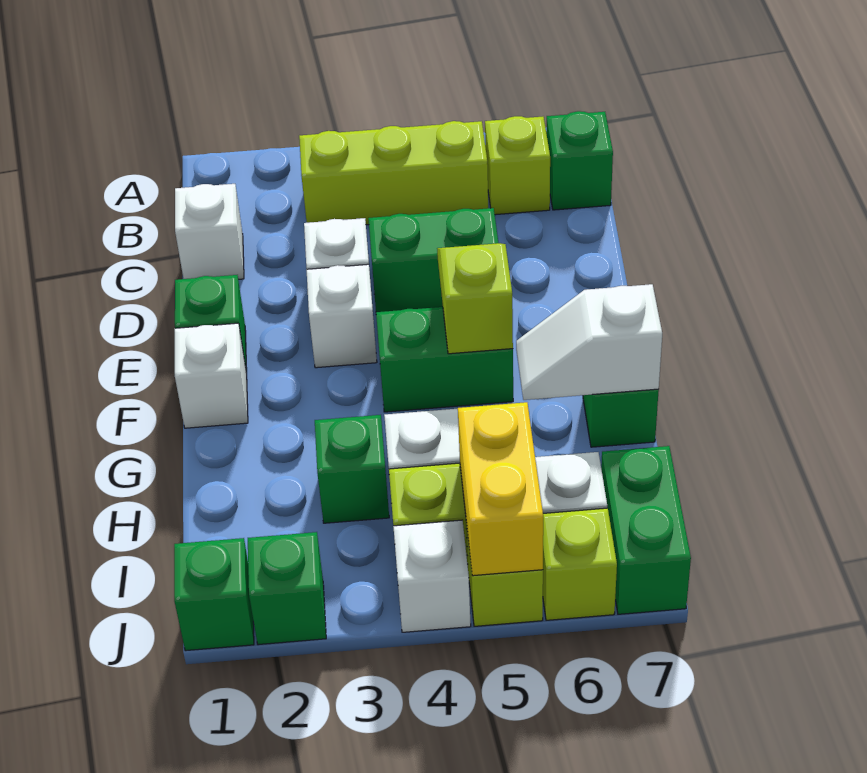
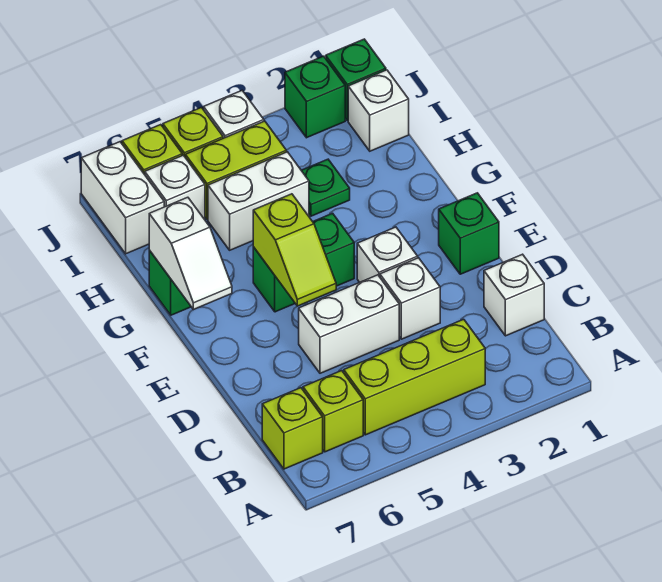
green 1x1 brick [546,111,613,210] -> lime 1x1 brick [262,388,323,469]
green 1x2 brick [368,208,498,312] -> white 1x2 brick [299,275,399,373]
white 1x1 brick [175,323,248,428] -> white 1x1 brick moved to [348,70,409,151]
white 1x2 slope [516,284,662,400] -> white 1x2 slope turned to [149,197,232,310]
green 1x1 brick [315,415,389,523] -> green 1x1 plate [301,159,350,216]
yellow 1x2 brick [458,402,543,576] -> none
green 1x2 brick [601,446,691,614] -> white 1x2 brick [81,142,164,254]

